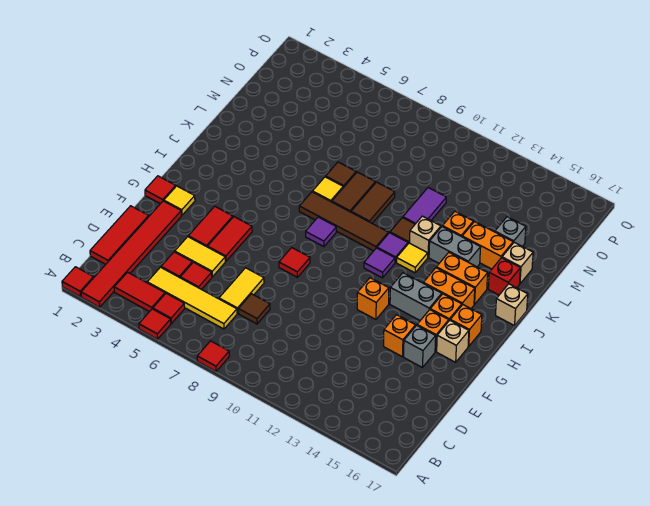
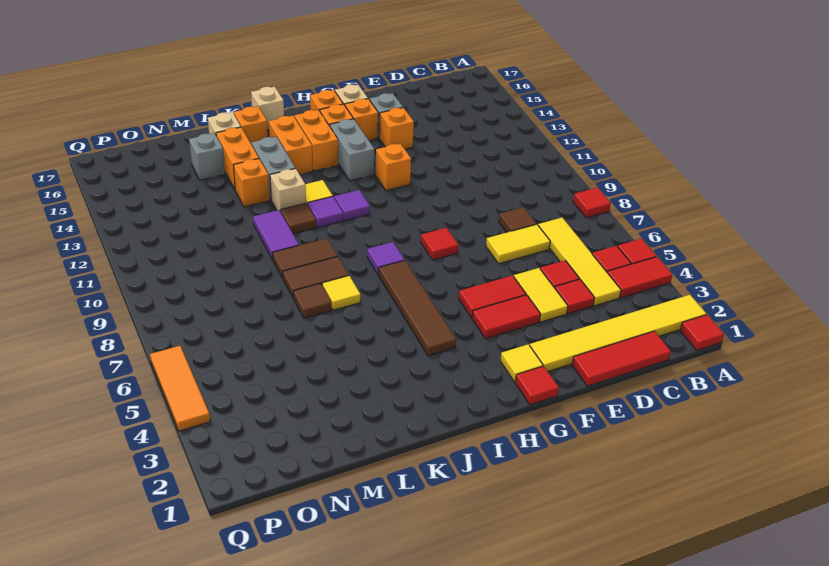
red 1x6 tile [81,201,181,307] -> yellow 1x6 tile [530,295,706,371]
red 1x2 tile [114,272,165,312] -> red 1x2 tile turned to [607,257,672,298]
brown 1x4 tile [299,192,388,251] -> brown 1x4 tile moved to [379,260,456,356]
red 1x1 brick [488,258,520,295] -> orange 1x1 brick [234,107,268,145]
purple 1x2 tile [403,188,446,224] -> purple 1x2 tile turned to [253,210,299,260]
none -> orange 1x3 tile [150,346,210,431]

